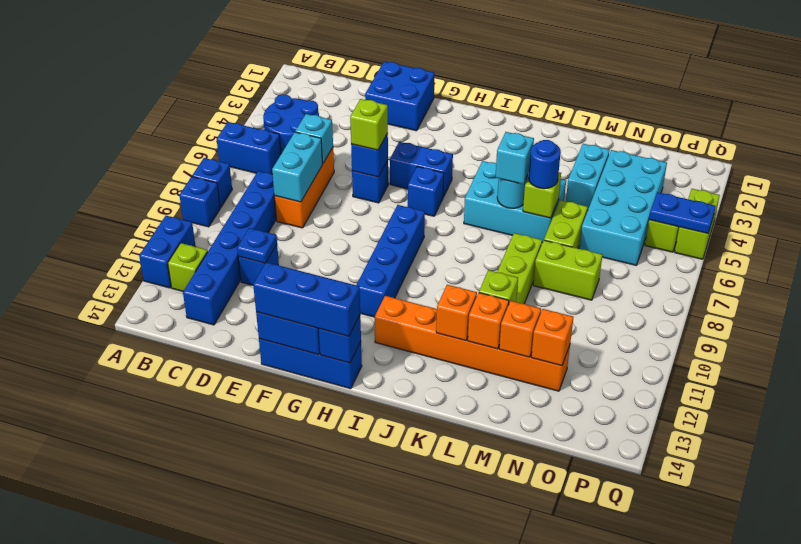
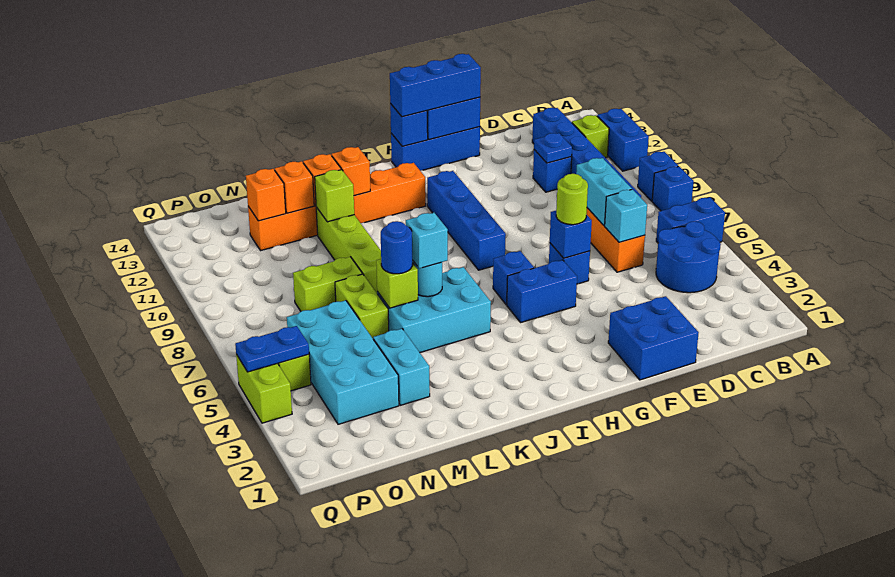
lime 1x1 brick [350,99,388,150] -> lime 1x1 round brick [556,174,588,225]

